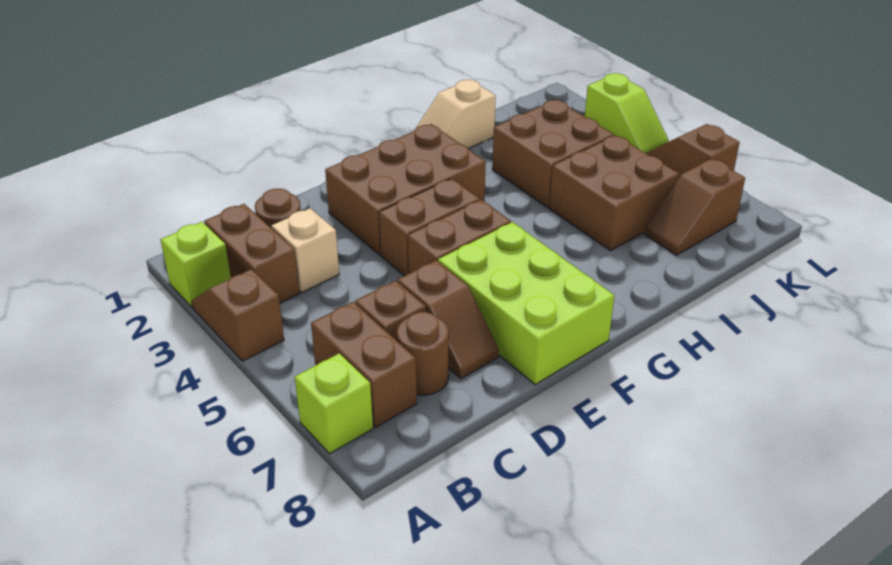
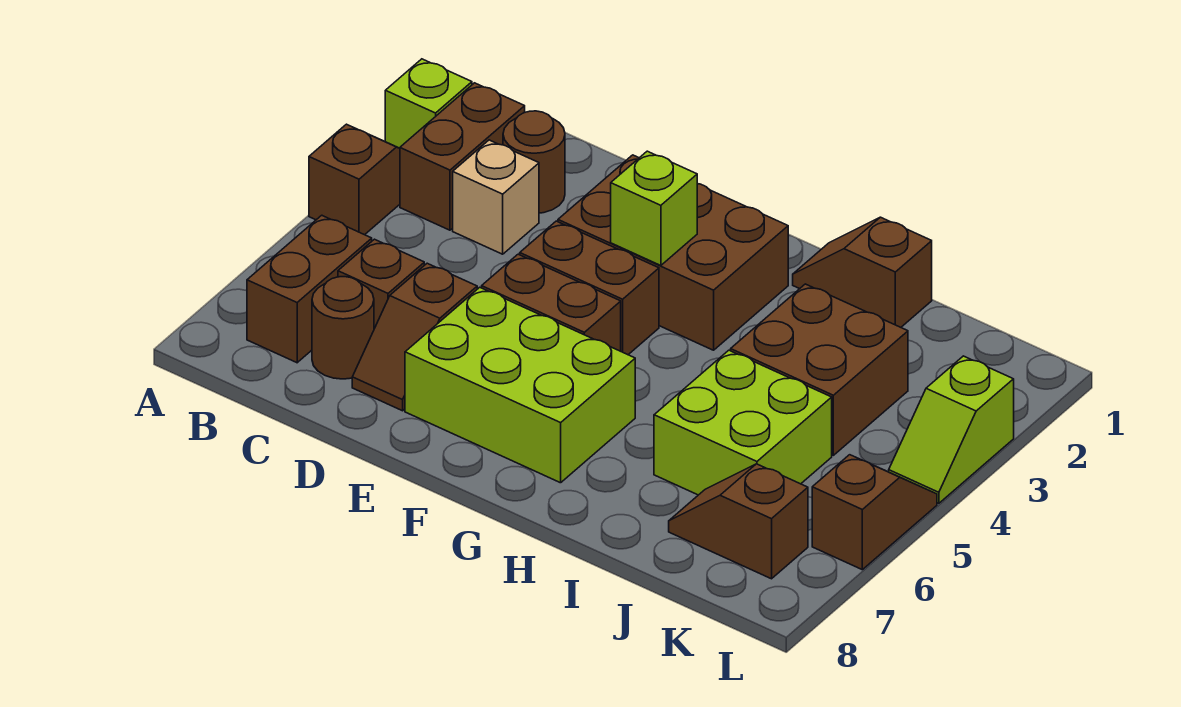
lime 1x1 brick [295,353,373,454] -> lime 1x1 brick moved to [611,151,697,266]
lime 2x3 brick [438,222,614,385] -> lime 2x3 brick turned to [405,287,635,483]
tan 1x2 slope [414,80,496,149] -> brown 1x2 slope [793,217,932,327]
brown 2x2 brick [549,135,679,251] -> lime 2x2 brick [654,350,832,495]

